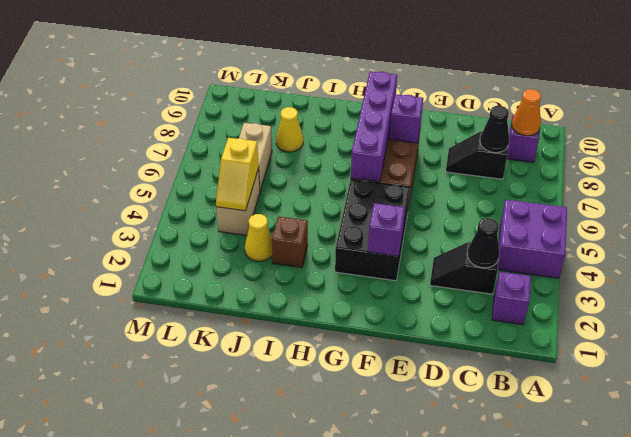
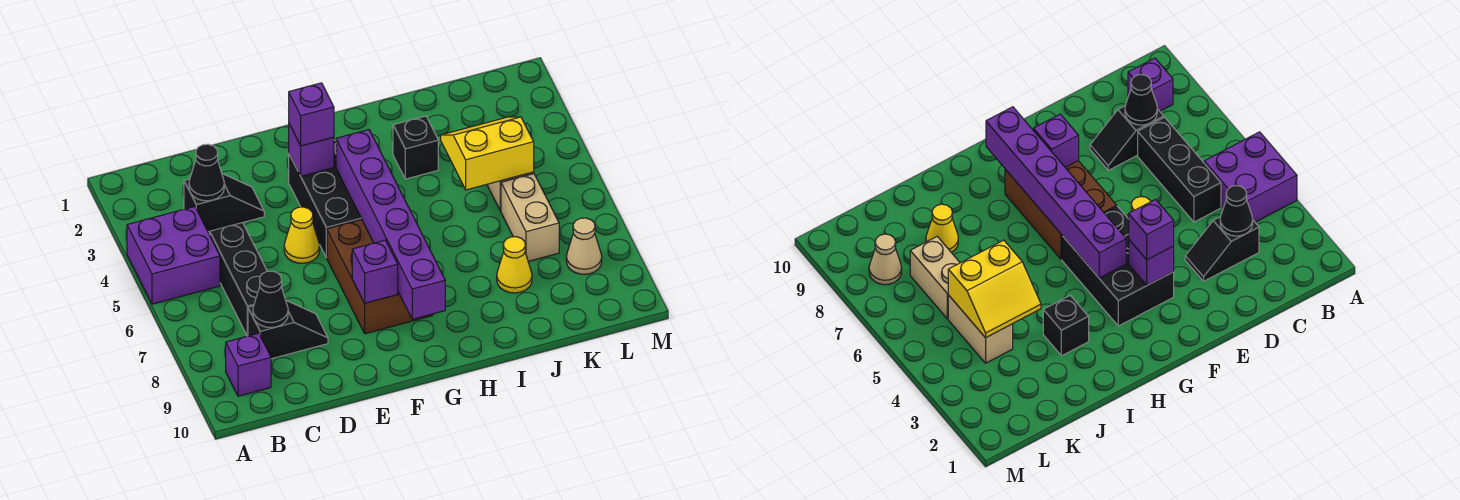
purple 1x1 brick [492,272,531,325] -> purple 1x1 brick moved to [289,83,334,146]
orange 1x1 cone [512,89,541,136] -> none
none -> black 1x3 brick [210,223,267,336]
purple 1x4 brick [351,72,397,182] -> purple 1x6 brick [336,130,445,319]
brown 1x1 brick [272,217,308,267] -> black 1x1 brick [393,116,438,179]
yellow 1x1 cone [245,214,272,261] -> yellow 1x1 cone moved to [284,207,320,263]
yellow 1x2 slope [216,138,259,211] -> yellow 2x2 slope [441,117,534,190]
none -> tan 1x1 cone [566,218,602,274]

